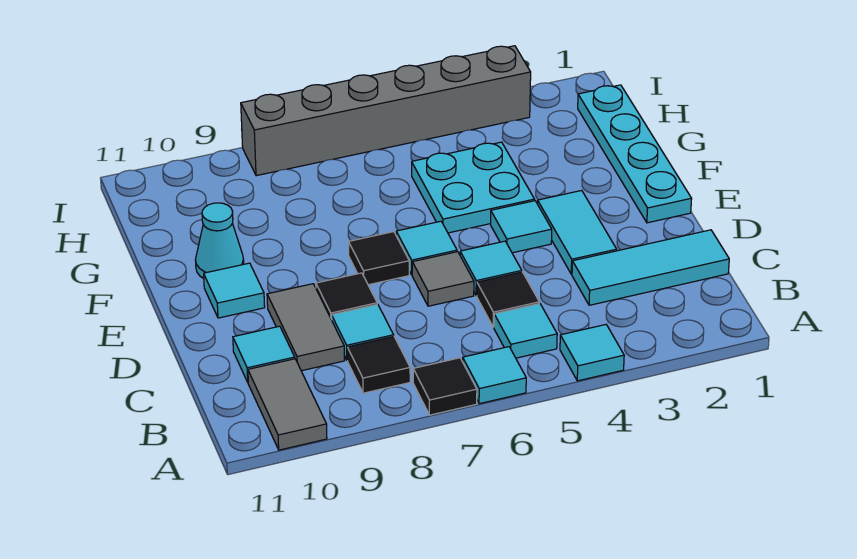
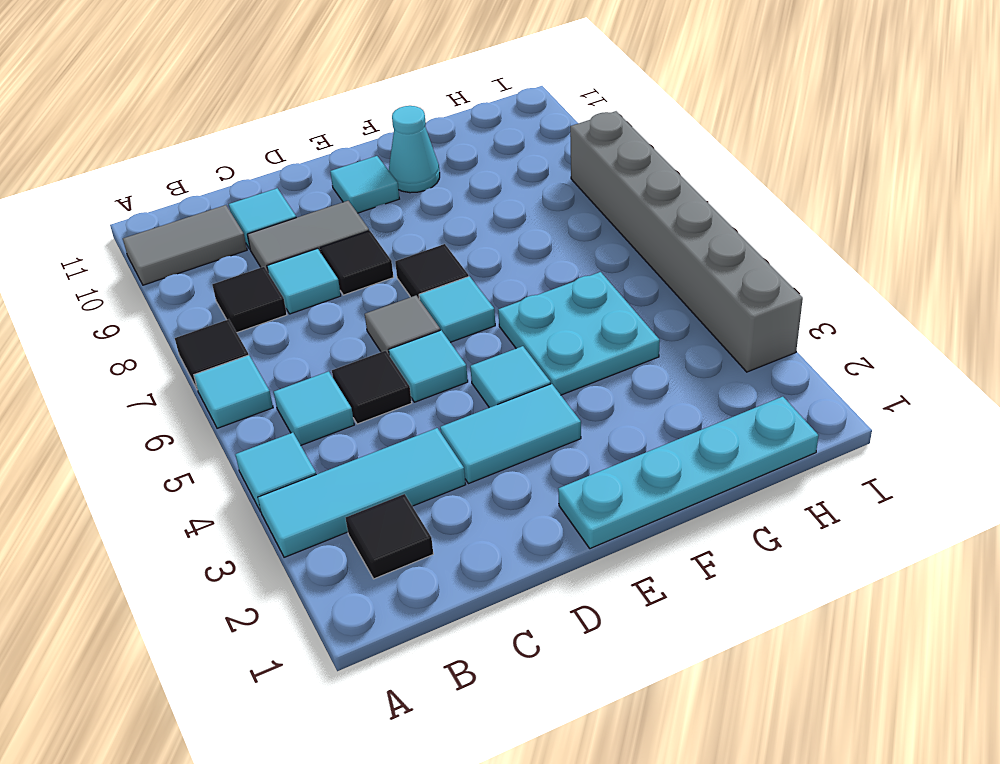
none -> black 1x1 tile [346,494,433,579]
cyan 1x3 tile [572,230,729,305] -> cyan 1x3 tile turned to [258,428,466,557]

